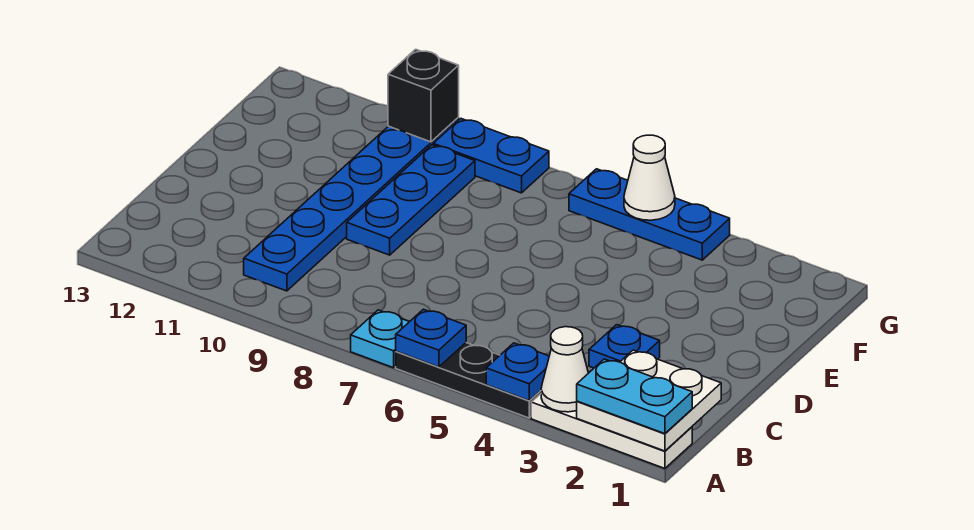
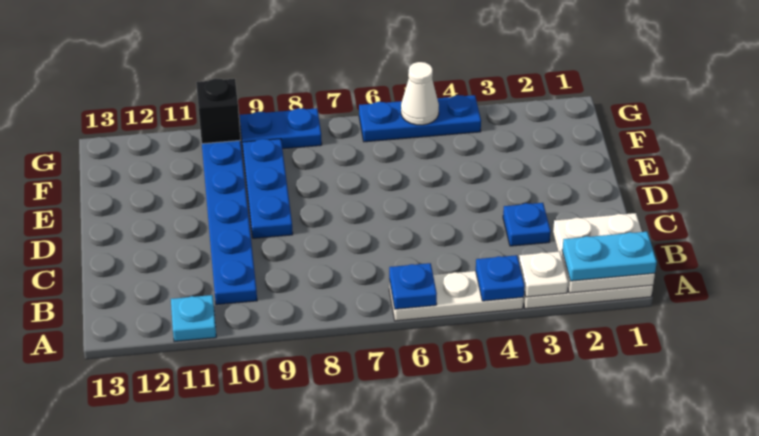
white 1x1 cone [541,327,588,412] -> white 1x1 plate [519,251,568,297]
black 1x3 plate [396,343,541,418] -> white 1x3 plate [389,271,524,321]
cyan 1x1 plate [351,310,409,368] -> cyan 1x1 plate moved to [171,295,216,342]

